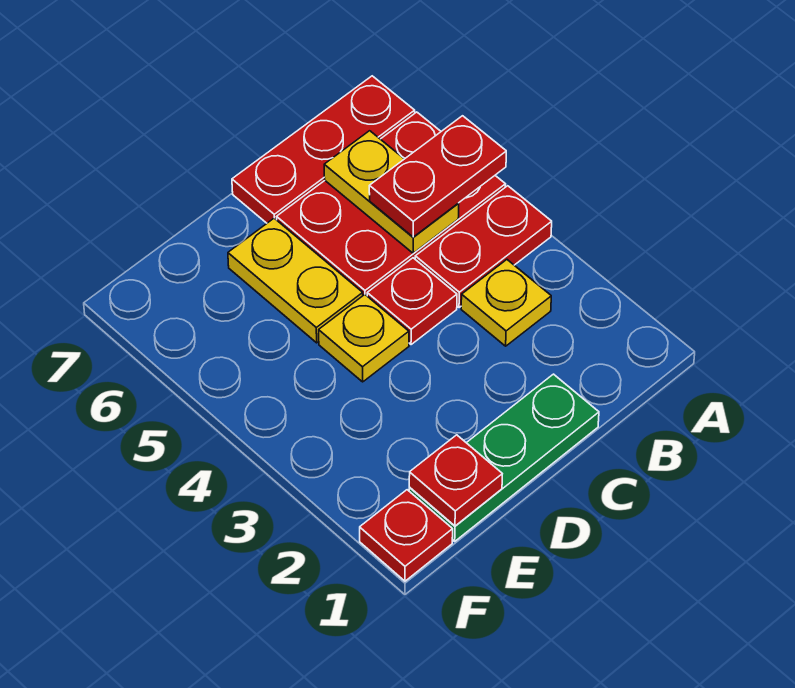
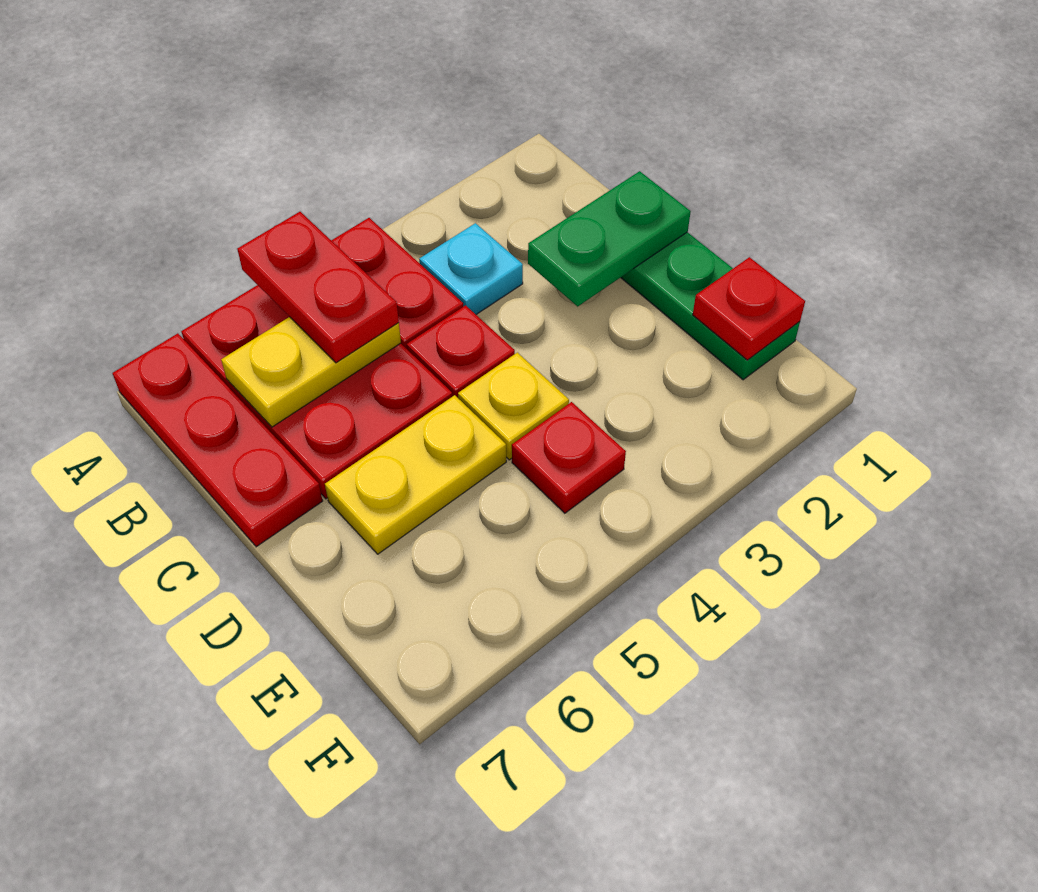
yellow 1x1 plate [461,260,551,346] -> cyan 1x1 plate [419,223,523,314]
none -> green 1x2 plate [528,171,691,306]
red 1x1 plate [360,490,453,581] -> red 1x1 plate moved to [512,402,626,513]

